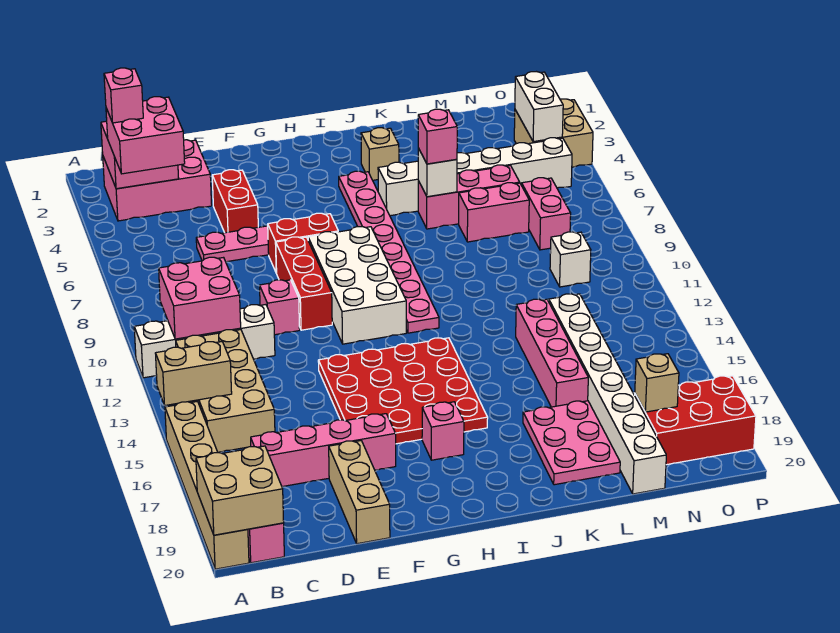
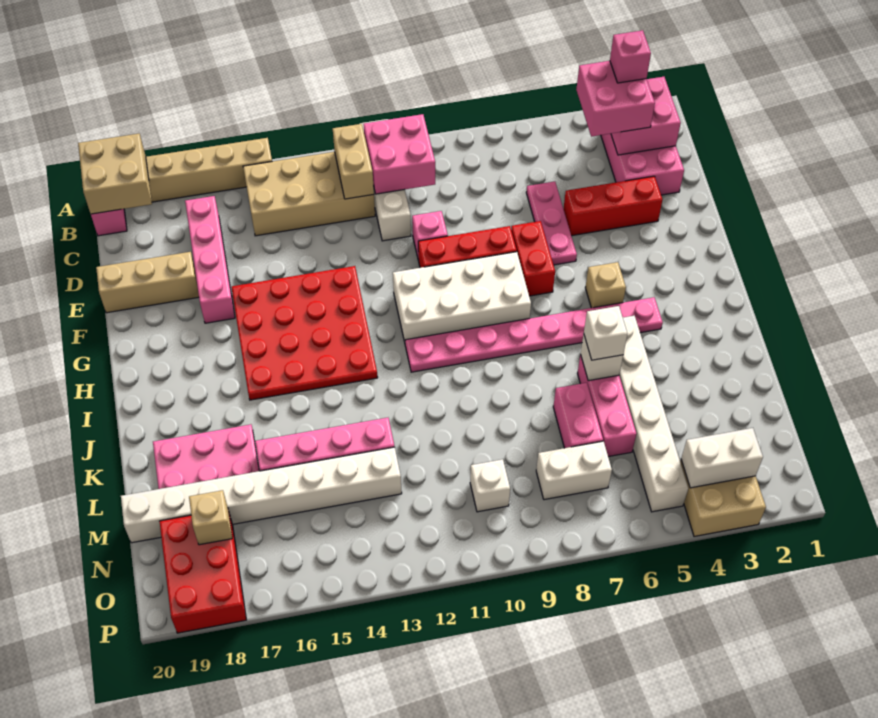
tan 1x2 brick [155,342,232,405] -> tan 1x2 brick moved to [333,124,374,199]
red 1x2 brick [212,170,258,233] -> red 1x3 brick [563,176,663,236]
pink 1x1 brick [422,402,464,460] -> none
tan 1x1 brick [361,128,399,180] -> tan 1x1 brick moved to [585,262,626,308]
pink 1x1 brick [418,109,457,164] -> white 1x1 brick [584,306,627,360]
pink 1x2 brick [522,178,571,250] -> white 1x2 brick [536,441,612,500]

